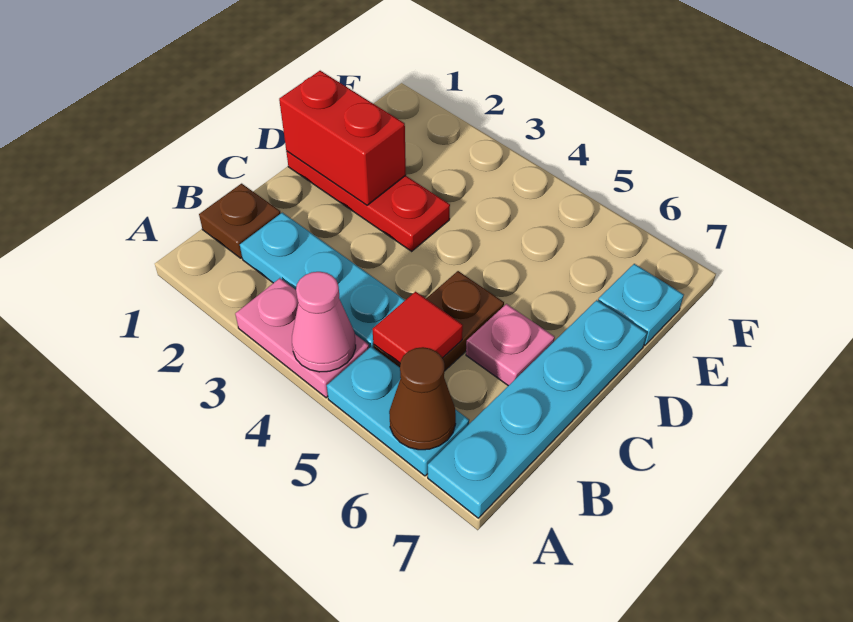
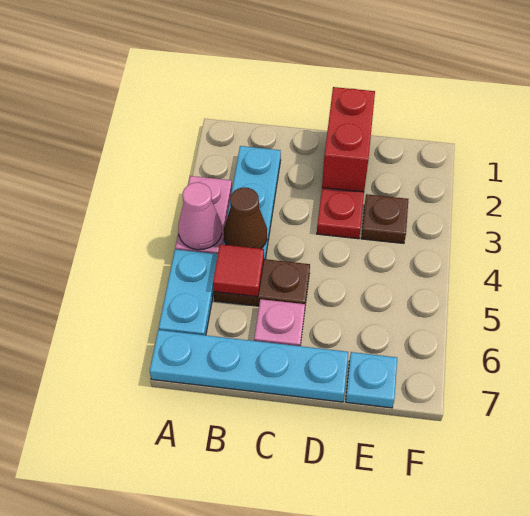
brown 1x1 cone [389,347,456,450] -> brown 1x1 cone moved to [224,187,267,249]
brown 1x1 plate [199,184,281,258] -> brown 1x1 plate moved to [361,194,408,243]

